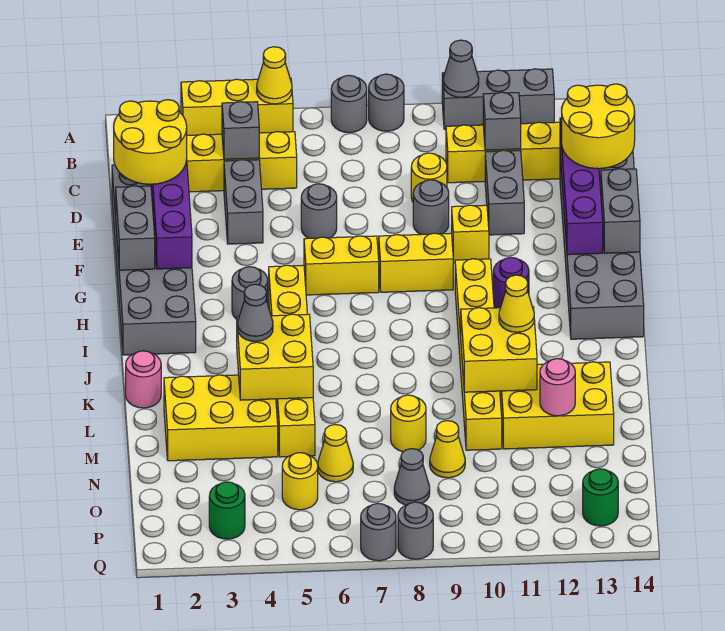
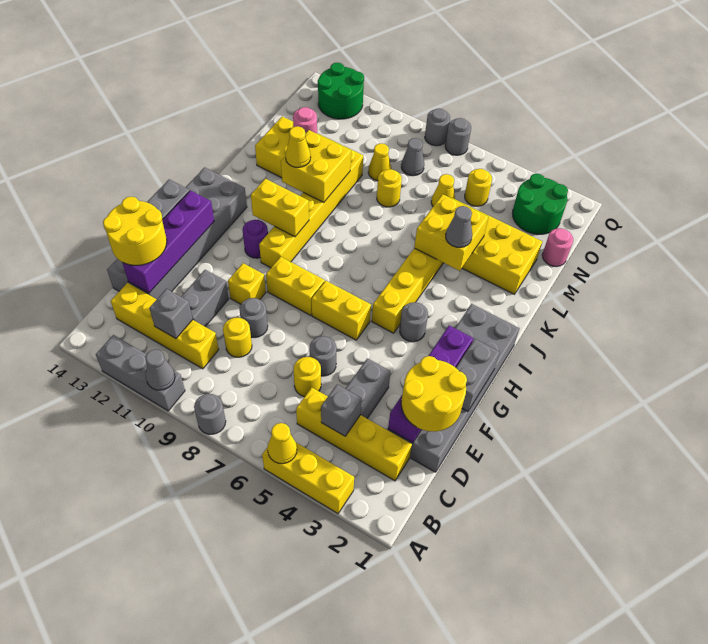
grey 1x1 round brick [331,75,367,133] -> none
none -> yellow 1x1 round brick [294,357,321,397]
none -> yellow 1x2 brick [251,179,309,237]
pink 1x1 round brick [126,351,161,408] -> pink 1x1 round brick moved to [542,228,573,267]
green 1x1 round brick [209,482,245,539] -> green 2x2 round brick [512,174,568,234]
green 1x1 round brick [583,469,618,526] -> green 2x2 round brick [318,63,364,119]

